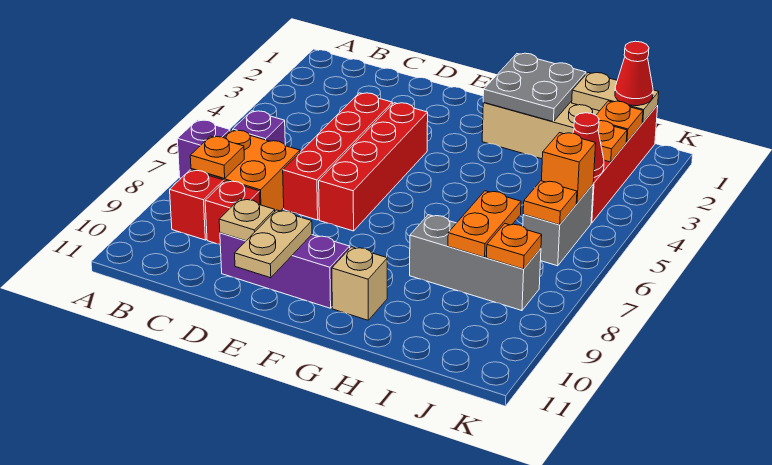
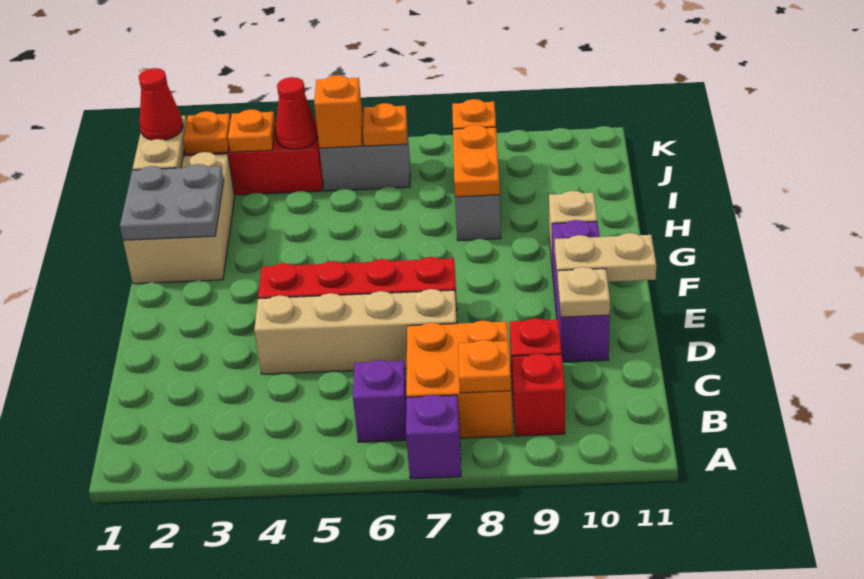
red 1x4 brick [283,93,392,220] -> tan 1x4 brick [254,289,457,374]
orange 1x2 plate [448,191,521,257] -> orange 1x2 plate turned to [453,125,500,197]

